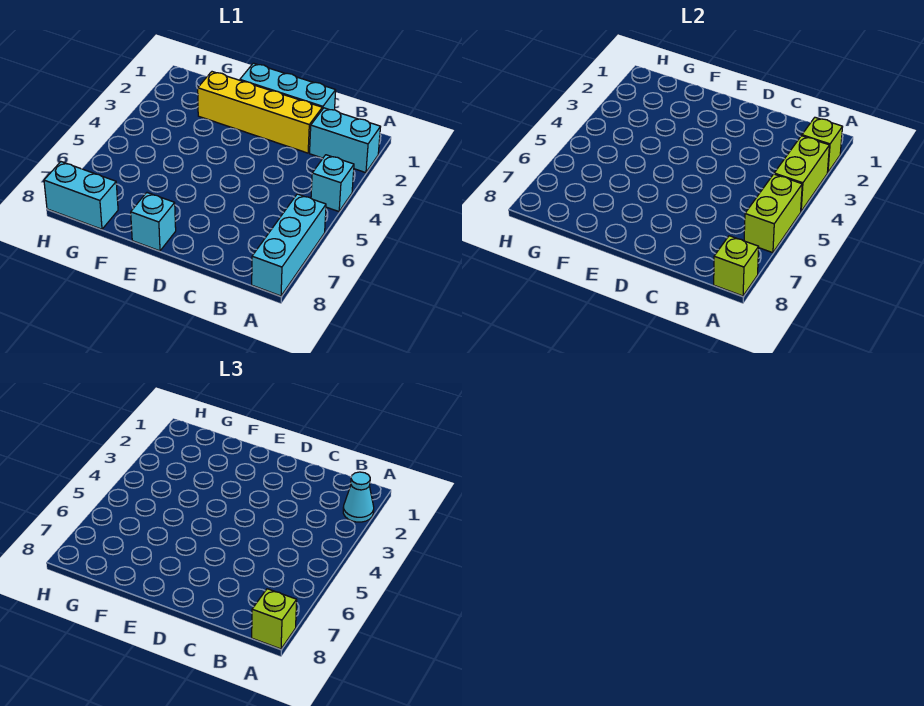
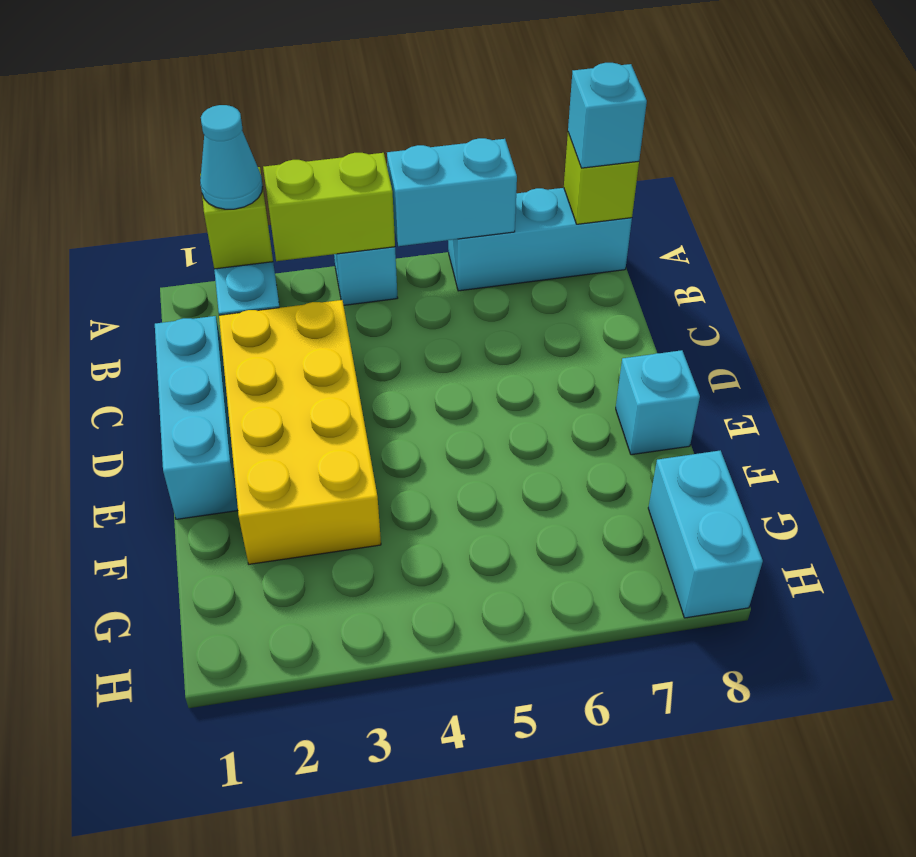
lime 1x2 brick [744,174,802,253] -> cyan 1x2 brick [387,138,517,246]
lime 1x1 brick [252,589,297,649] -> cyan 1x1 brick [568,63,647,168]
yellow 1x4 brick [198,72,322,153] -> yellow 2x4 brick [219,300,381,564]

